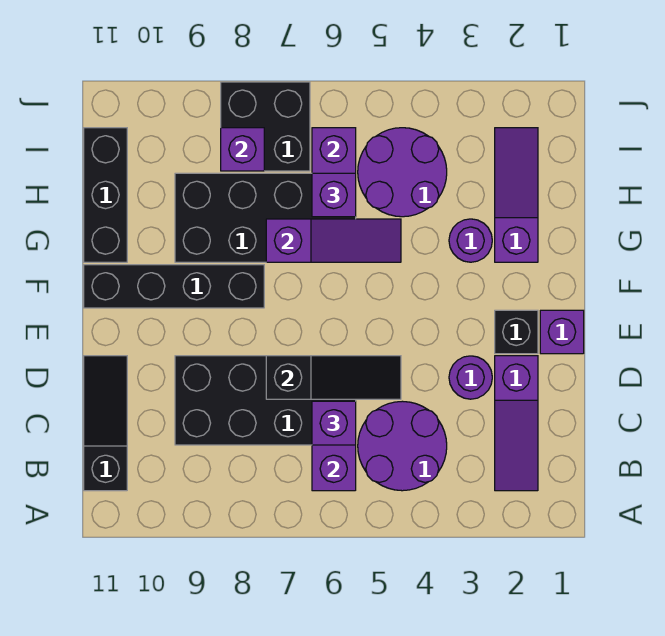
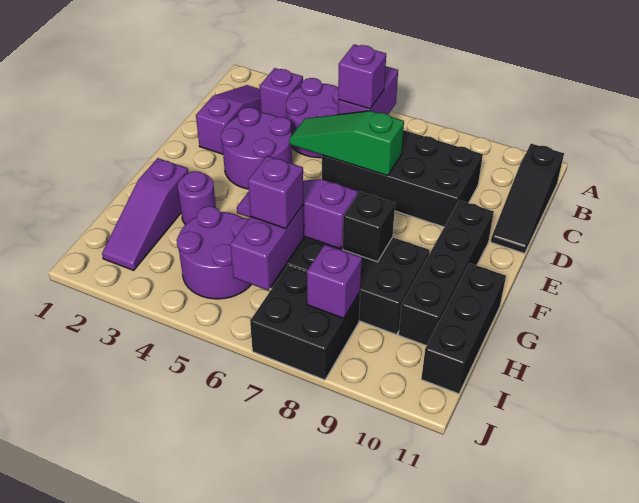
purple 1x1 round brick [449,356,492,399] -> purple 2x2 round brick [221,107,292,189]
black 1x3 slope [266,356,401,399] -> green 1x3 slope [289,111,404,176]
purple 1x1 brick [540,310,584,354] -> purple 1x1 brick moved to [260,68,303,118]
black 1x1 brick [495,310,538,354] -> black 1x1 brick moved to [343,192,395,262]
black 1x4 brick [84,265,264,308] -> black 1x4 brick turned to [399,200,494,346]

